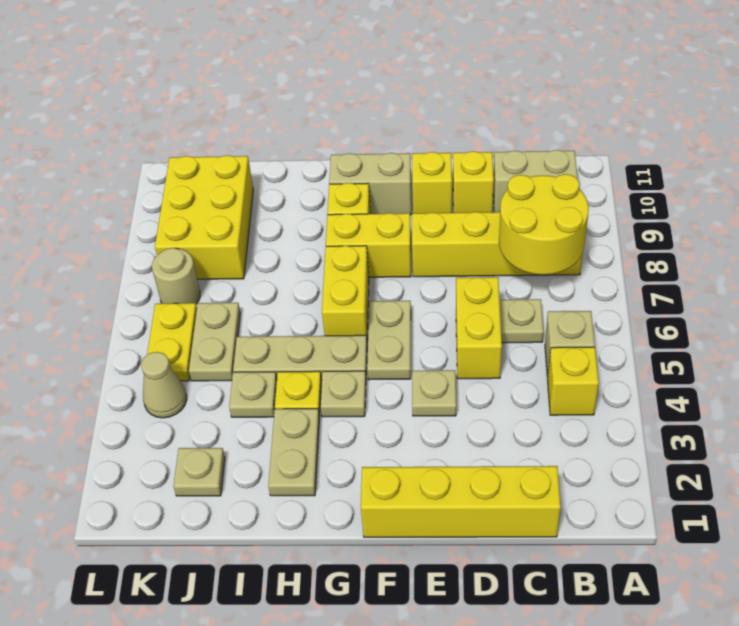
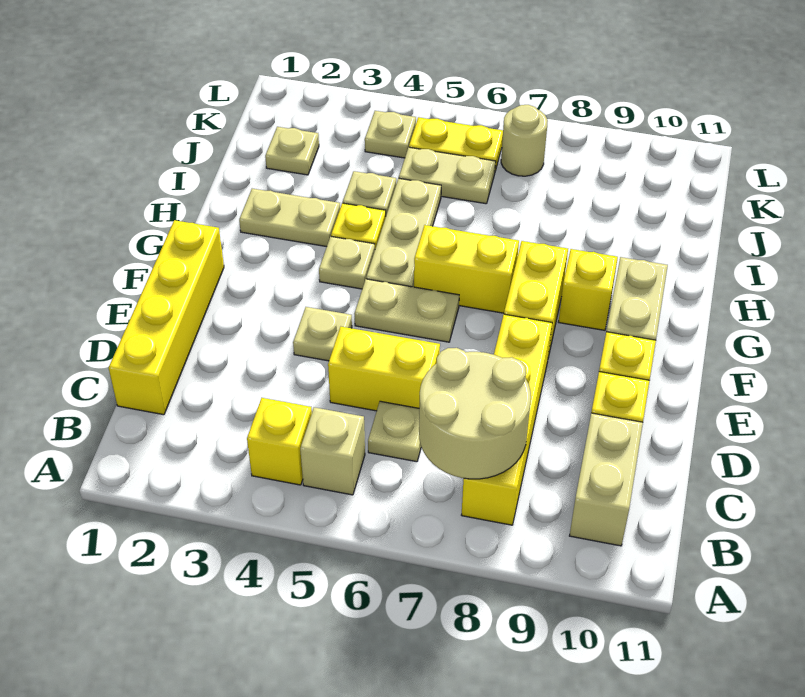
yellow 2x2 round brick [499,174,589,275] -> tan 2x2 round brick [419,348,531,479]
yellow 2x3 brick [155,155,253,279] -> none
tan 1x1 cone [141,352,187,418] -> tan 1x1 plate [365,111,416,158]

